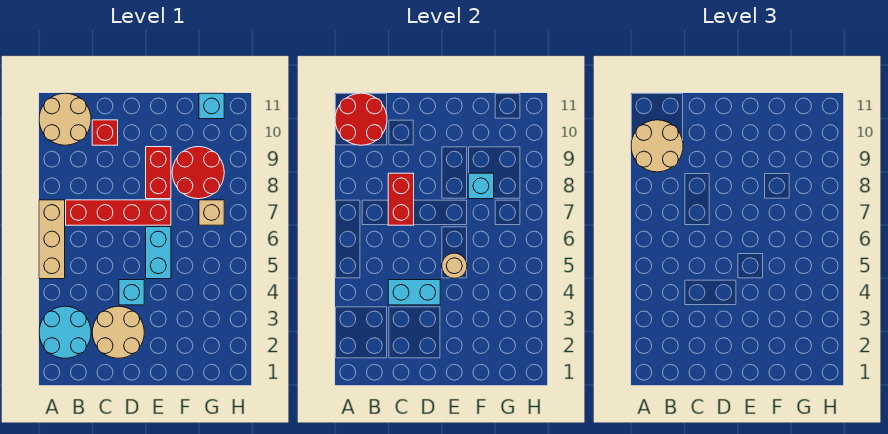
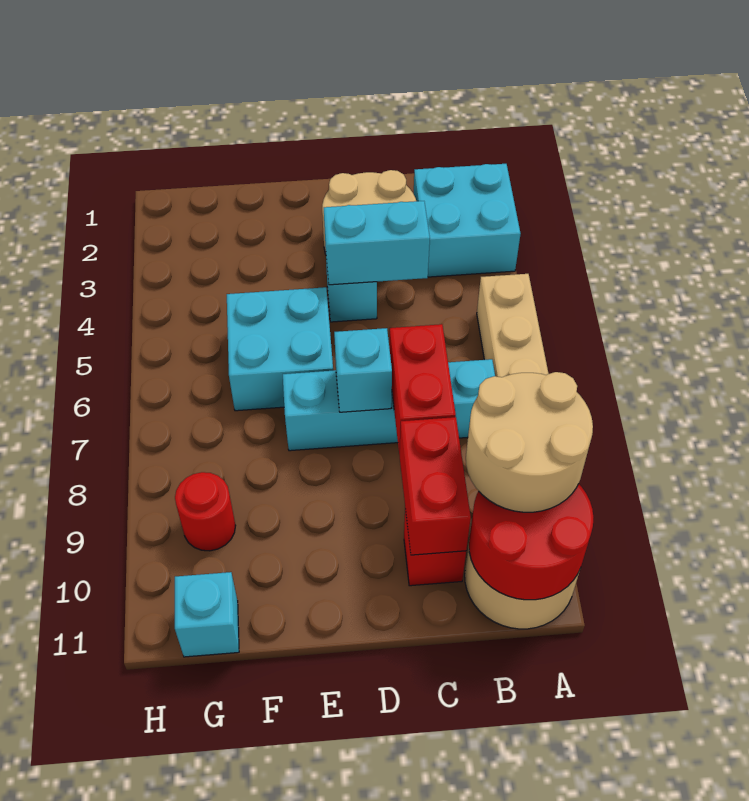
cyan 2x2 round brick [39,306,91,358] -> cyan 2x2 brick [414,164,521,277]
red 1x4 brick [66,200,171,225] -> cyan 1x4 brick [283,359,495,451]
cyan 1x2 brick [146,227,171,279] -> cyan 2x2 brick [227,287,333,411]
tan 1x1 round brick [442,253,467,278] -> none
red 1x2 brick [146,147,171,199] -> red 1x2 brick moved to [400,417,471,555]
red 2x2 round brick [172,147,224,199] -> red 1x1 round brick [175,472,236,551]
cyan 1x1 brick [468,173,494,199] -> cyan 1x1 brick moved to [334,328,392,412]
tan 1x1 brick [199,200,224,225] -> none

